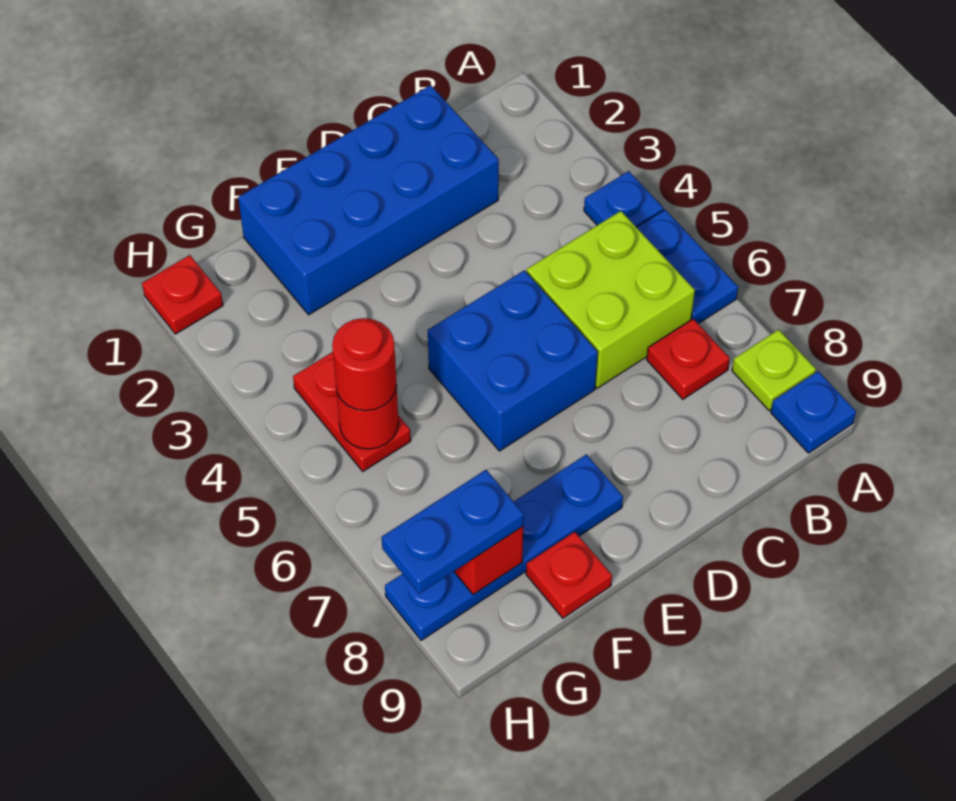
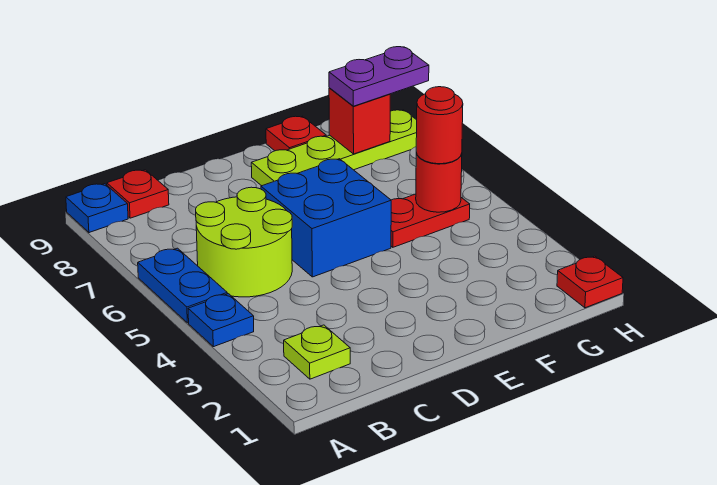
lime 1x1 plate [732,329,816,410] -> lime 1x1 plate moved to [284,325,350,379]
lime 2x2 brick [527,211,695,388] -> lime 2x2 round brick [196,187,292,297]
red 1x1 plate [647,319,730,399] -> red 1x1 plate moved to [107,170,169,218]
blue 2x4 brick [238,85,499,315] -> none
blue 1x4 plate [385,454,623,640] -> lime 1x4 plate [251,110,417,186]
red 1x2 plate [293,352,411,471] -> red 1x2 plate turned to [391,194,470,247]
blue 1x2 plate [382,470,524,594] -> purple 1x2 plate [329,47,429,106]

